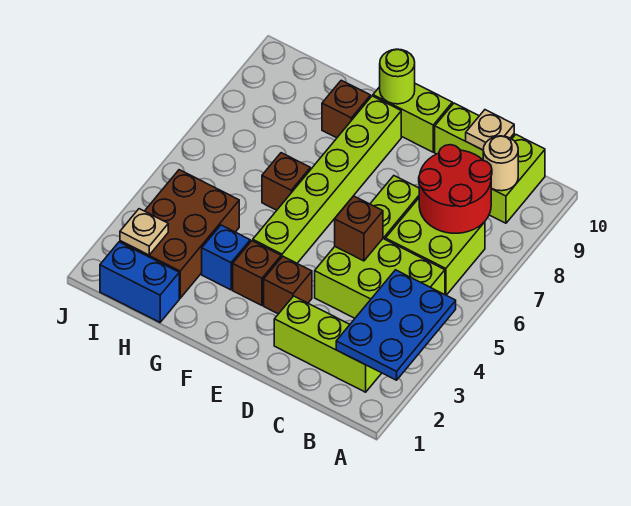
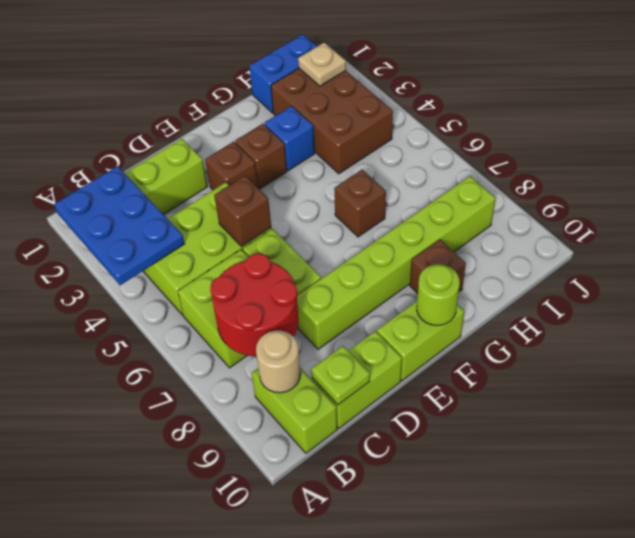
tan 1x1 plate [466,110,514,150] -> lime 1x1 plate [311,346,370,405]
lime 1x6 brick [253,96,401,263] -> lime 1x6 brick turned to [297,176,496,349]

